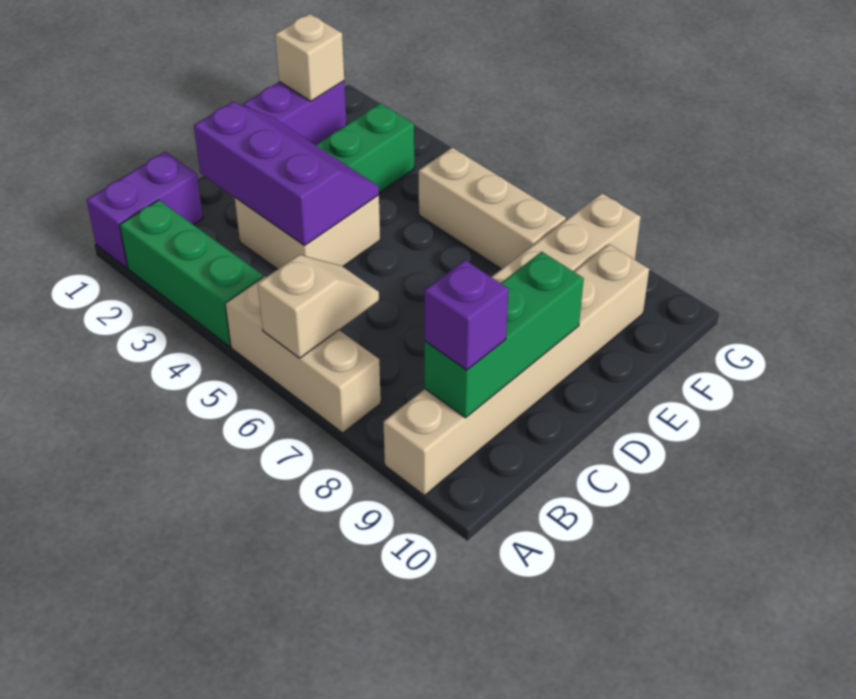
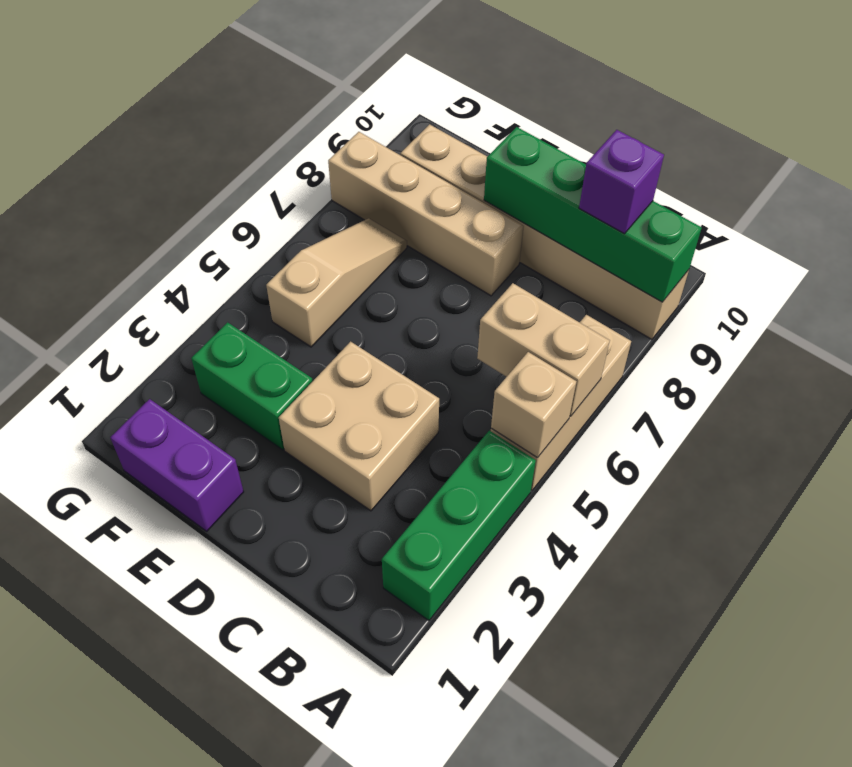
purple 1x2 brick [87,152,203,268] -> none
tan 1x2 slope [258,255,379,358] -> tan 1x2 brick [477,283,610,416]
green 1x3 brick [425,252,584,418] -> green 1x4 brick [484,127,702,302]
purple 2x3 slope [194,102,379,245] -> none
tan 1x1 brick [275,14,344,101] -> tan 1x1 brick moved to [491,352,576,458]
tan 1x3 brick [419,148,566,269] -> tan 1x3 slope [266,218,407,347]

